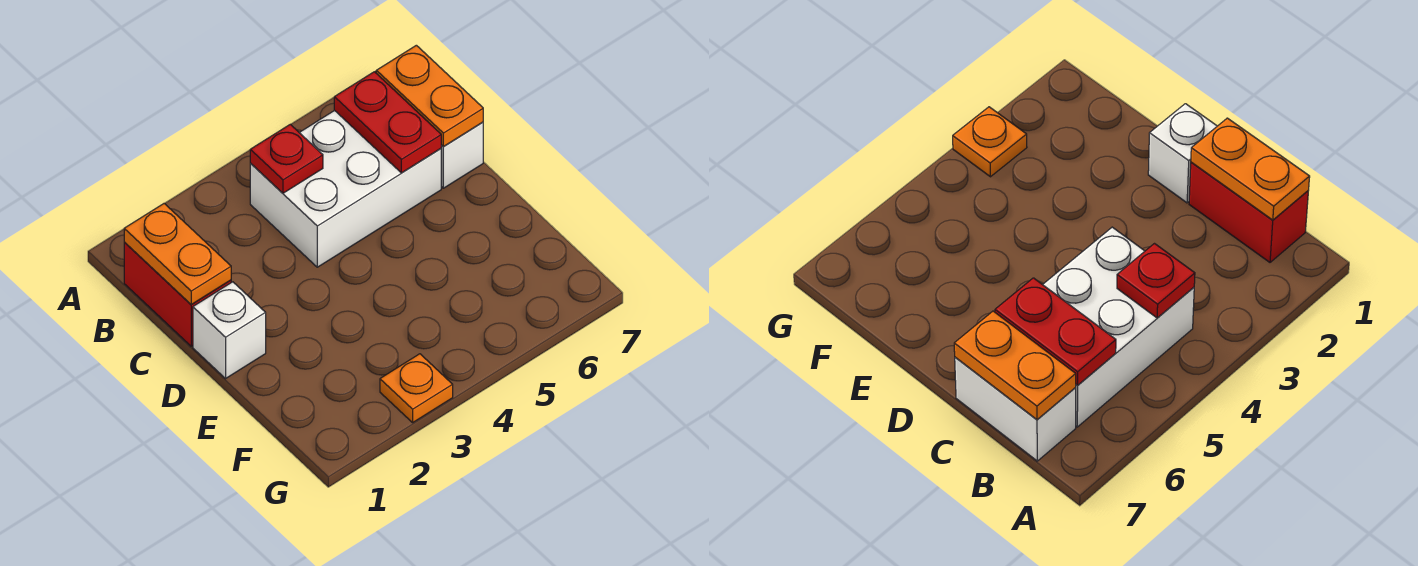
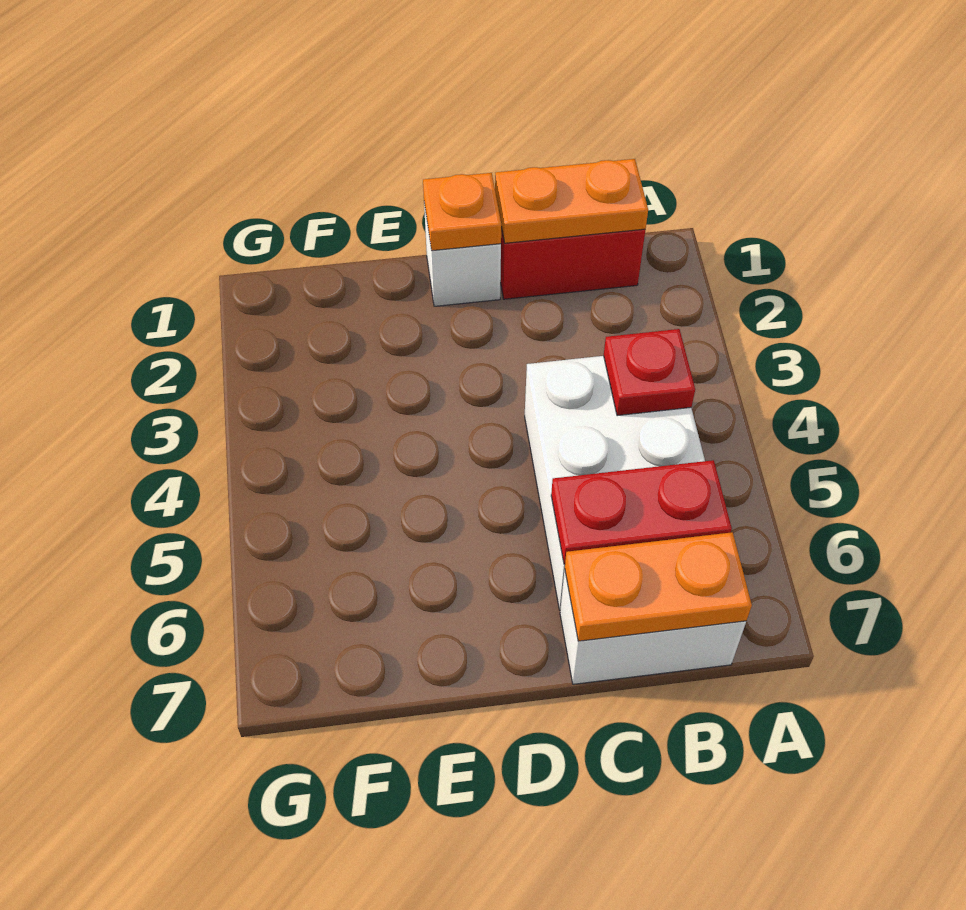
orange 1x1 plate [380,354,453,423] -> orange 1x1 plate moved to [423,173,501,251]

